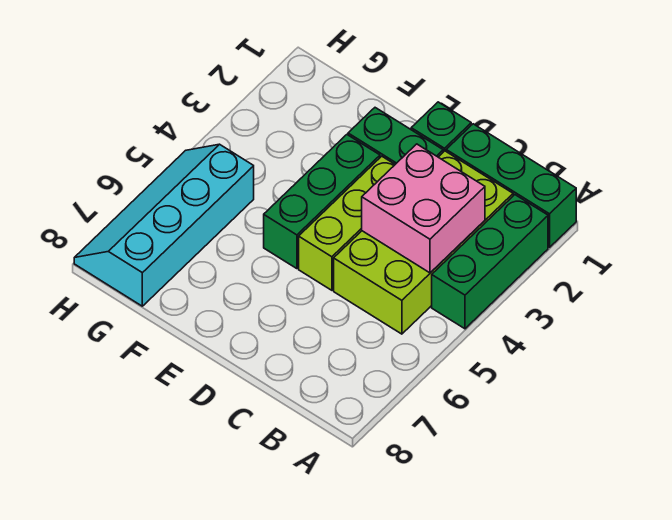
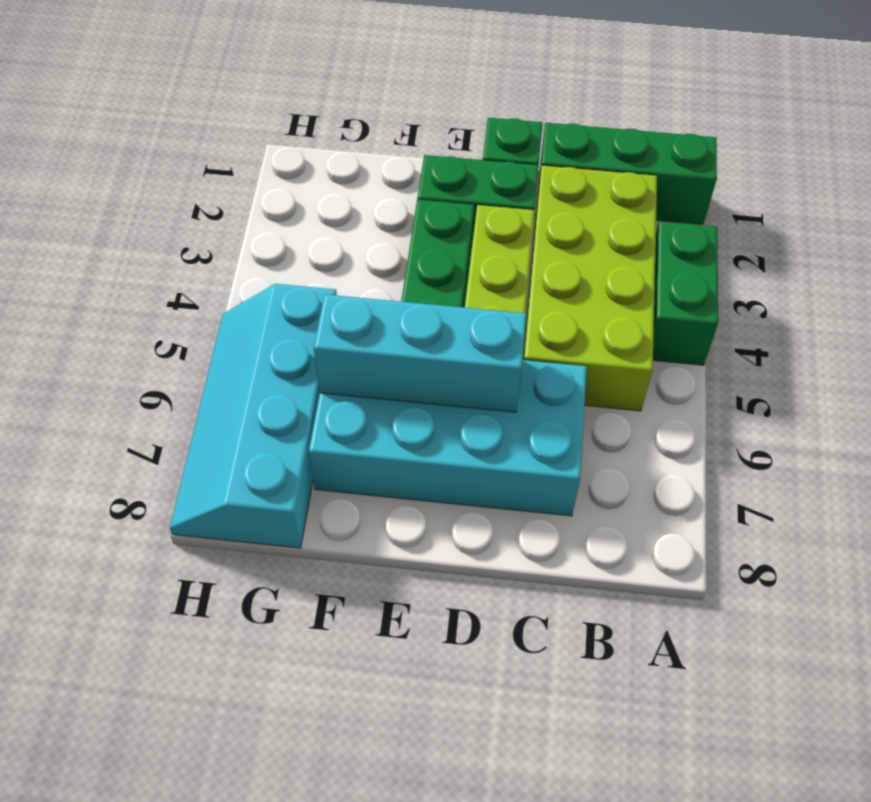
green 1x3 brick [432,195,548,329] -> green 1x2 brick [653,221,718,365]
pink 2x2 brick [362,144,485,273] -> none
none -> cyan 2x4 brick [309,360,587,516]
none -> cyan 1x3 brick [314,294,526,412]

